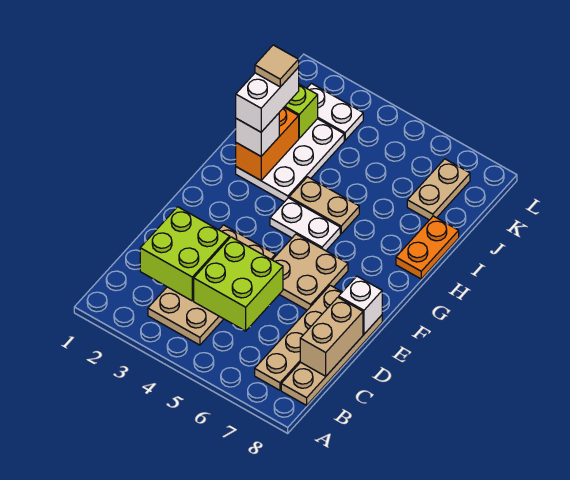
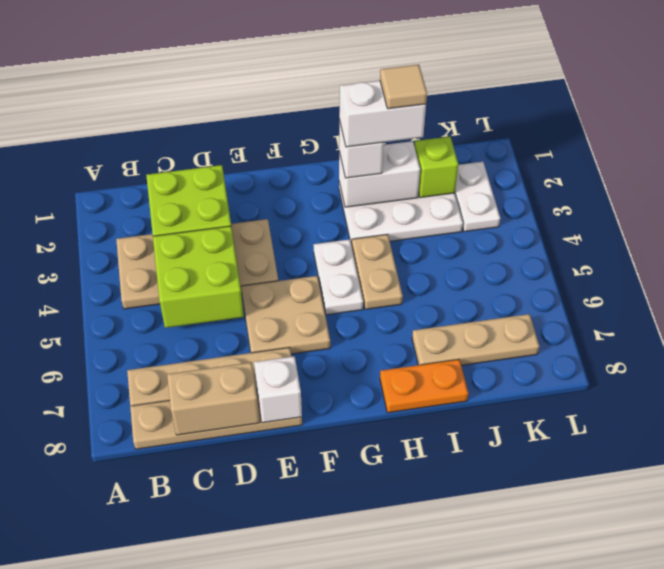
orange 1x2 brick [236,108,299,180] -> white 1x2 brick [339,141,420,207]
tan 1x2 plate [407,159,470,220] -> tan 1x3 plate [412,314,539,365]

